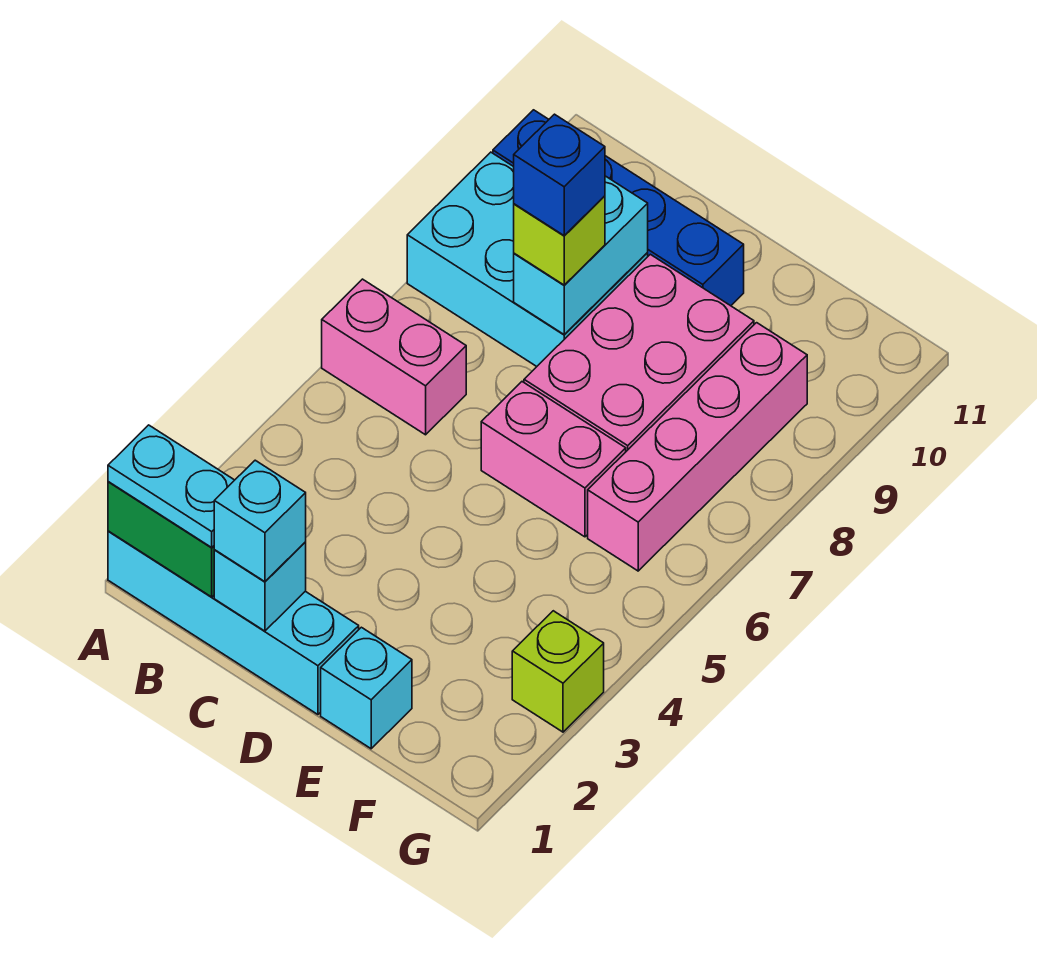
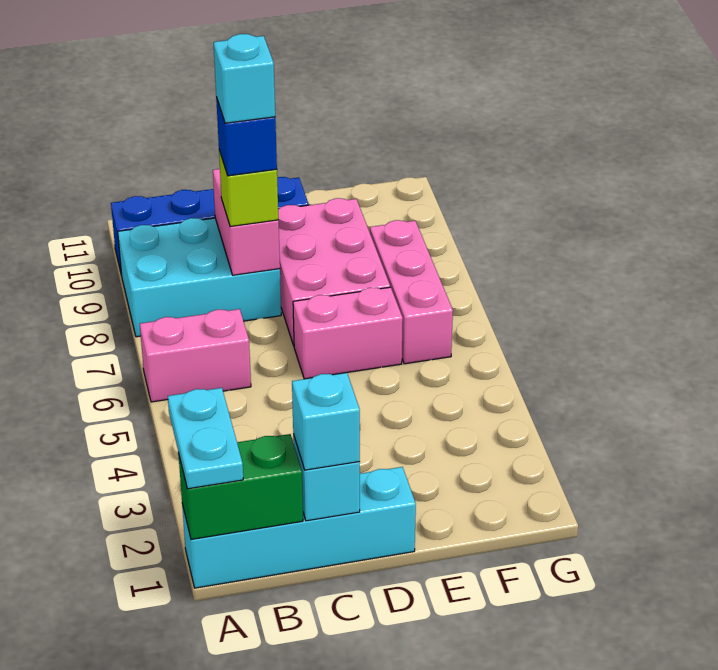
cyan 1x2 plate [108,425,234,547] -> cyan 1x2 plate turned to [168,388,243,489]
cyan 1x2 brick [514,176,648,335] -> pink 1x2 brick [213,169,280,275]
cyan 1x1 brick [321,627,412,749] -> cyan 1x1 brick moved to [213,34,275,123]
pink 1x4 brick [588,323,807,571] -> pink 1x3 brick [370,220,453,364]
lime 1x1 brick [512,611,604,732] -> none

